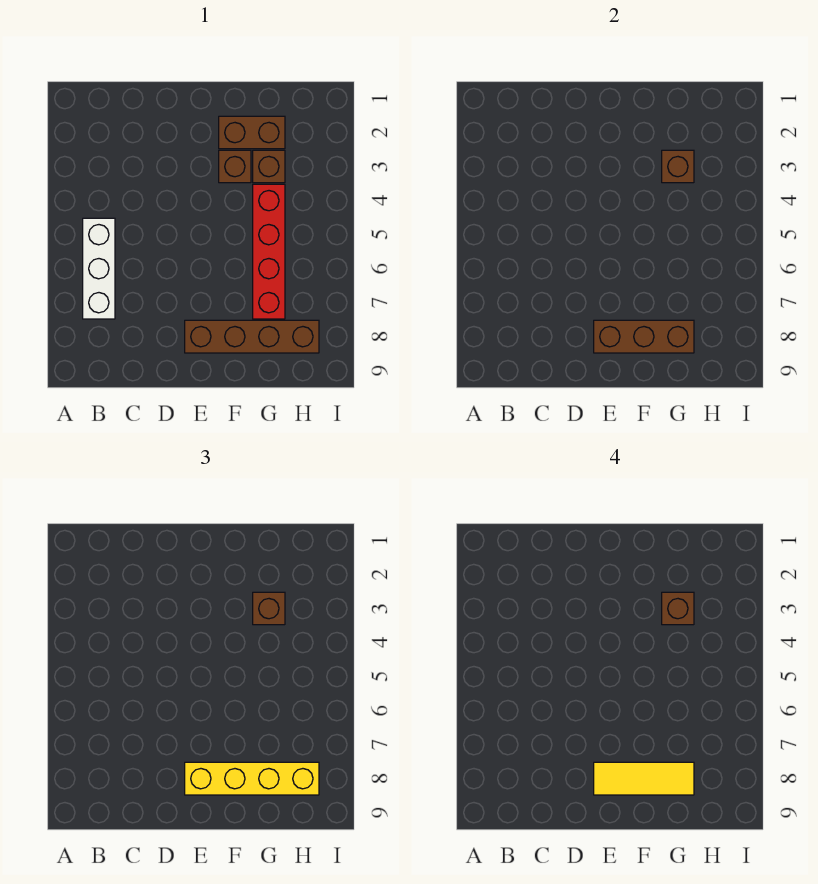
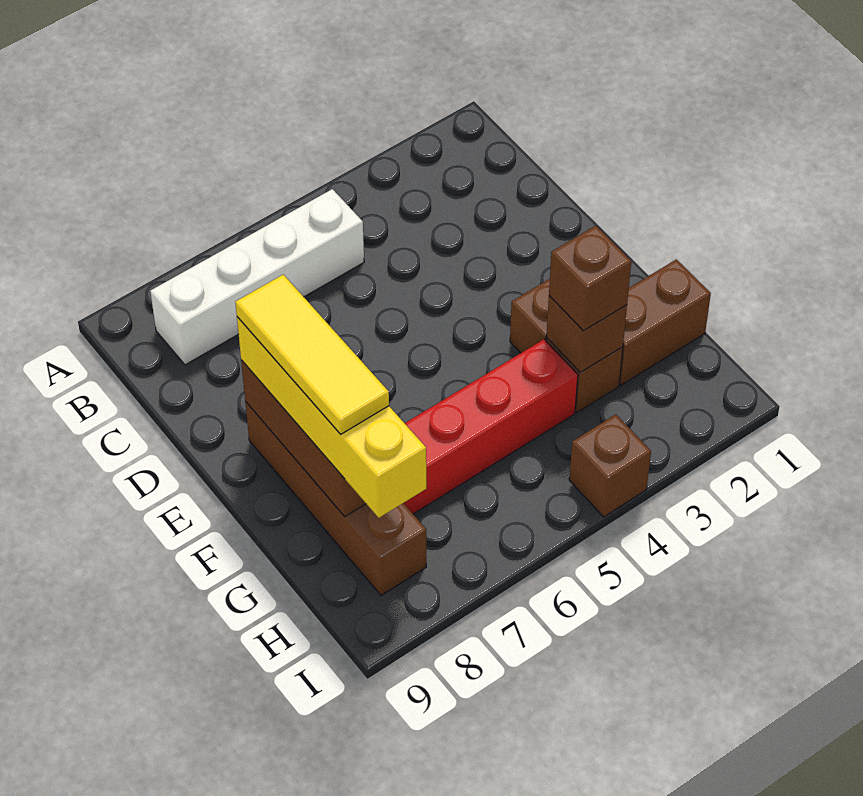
white 1x3 brick [83,218,115,319] -> white 1x4 brick [150,189,364,365]
brown 1x2 brick [219,116,285,149] -> brown 1x2 brick turned to [619,259,711,385]
brown 1x1 brick [662,592,694,625] -> brown 1x1 brick moved to [569,414,651,517]

